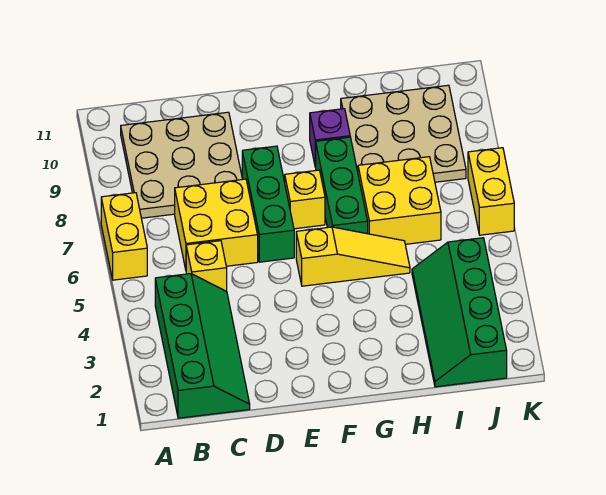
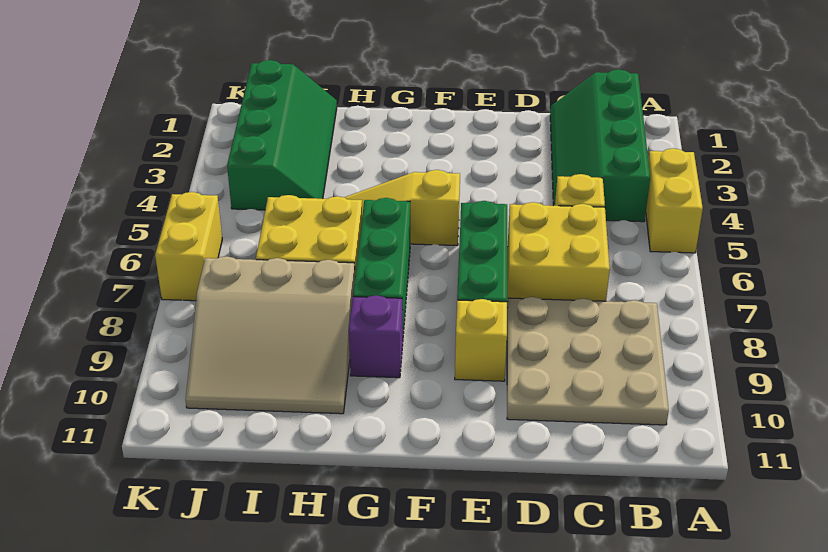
yellow 1x2 brick [101,193,147,280] -> yellow 1x2 brick moved to [646,148,703,253]
yellow 1x1 brick [285,170,325,229] -> yellow 1x1 brick moved to [455,299,507,381]
tan 3x3 plate [341,85,466,182] -> tan 3x3 slope [185,256,355,414]

